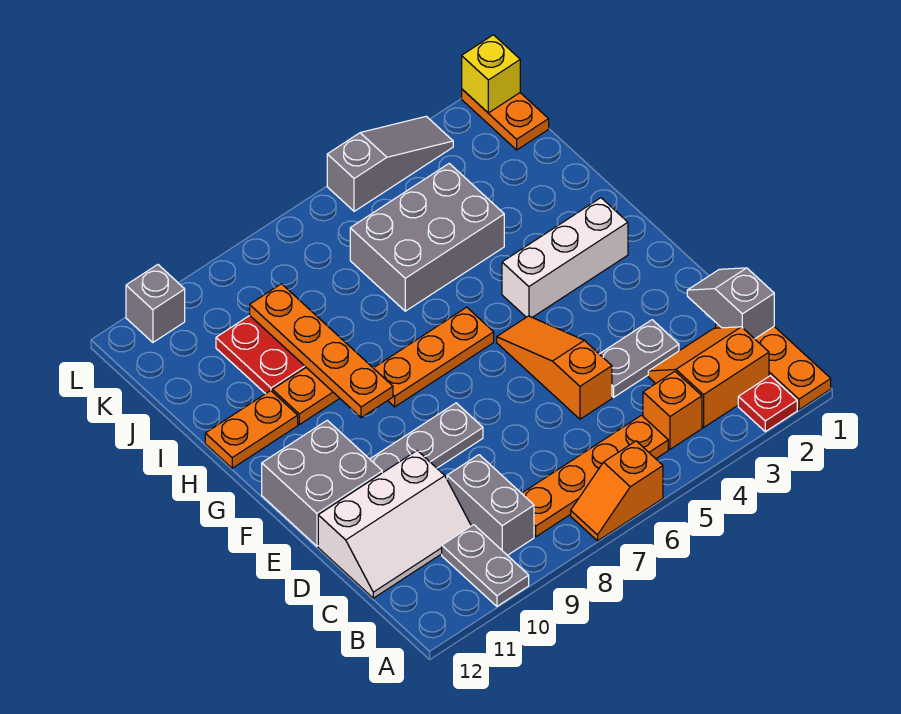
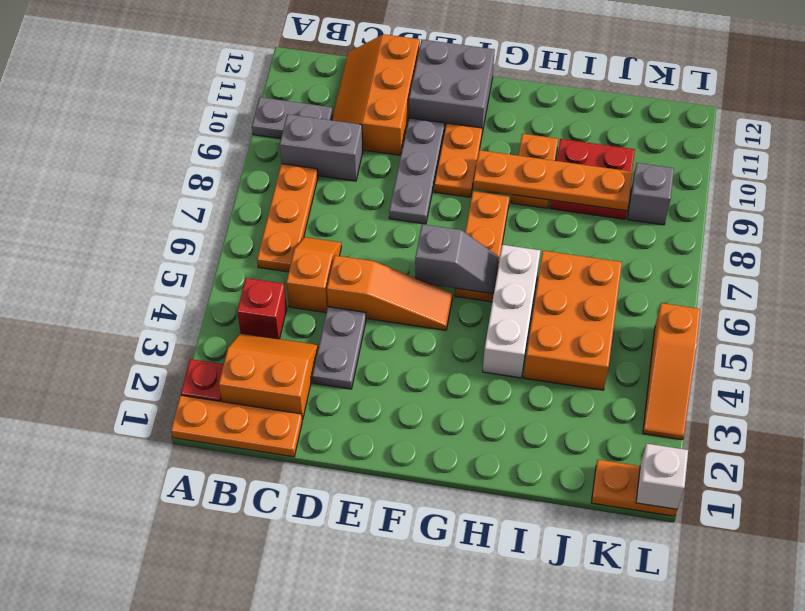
orange 1x2 slope [571,441,663,541] -> orange 1x2 slope moved to [286,237,341,313]
orange 2x2 slope [648,327,769,427] -> orange 2x2 slope turned to [219,333,319,420]
orange 1x1 brick [643,371,702,449] -> red 1x1 brick [237,278,287,339]
orange 1x4 plate [522,415,668,537] -> orange 1x3 plate [257,164,318,272]
grey 1x2 slope [687,268,774,339] -> grey 1x2 slope moved to [415,224,499,294]
white 2x3 slope [318,450,471,598] -> orange 2x3 slope [332,34,420,155]
white 1x3 brick [502,198,628,317] -> white 1x3 brick moved to [483,245,540,378]
orange 1x2 plate [205,391,298,468] -> orange 1x2 plate moved to [434,123,482,197]
grey 2x3 brick [350,164,504,311] -> orange 2x3 brick [524,251,622,390]
yellow 1x1 brick [462,35,520,113] -> white 1x1 brick [636,444,688,509]
grey 1x3 slope [327,116,453,211] -> orange 1x3 slope [643,303,700,440]
grey 1x1 brick [126,265,185,342] -> grey 1x1 brick moved to [627,163,674,225]

